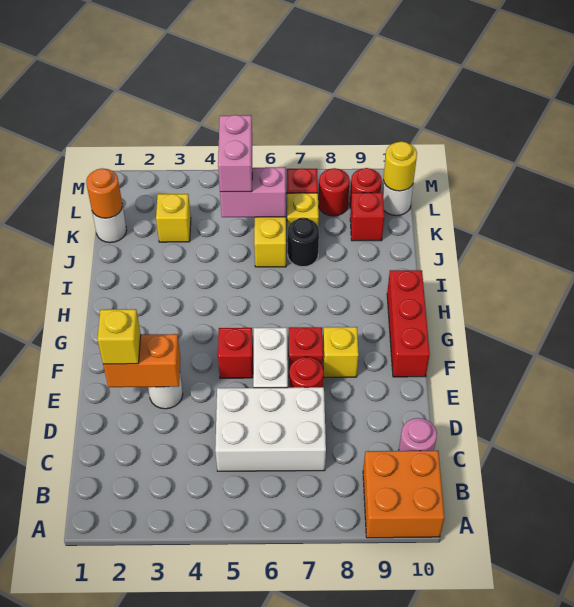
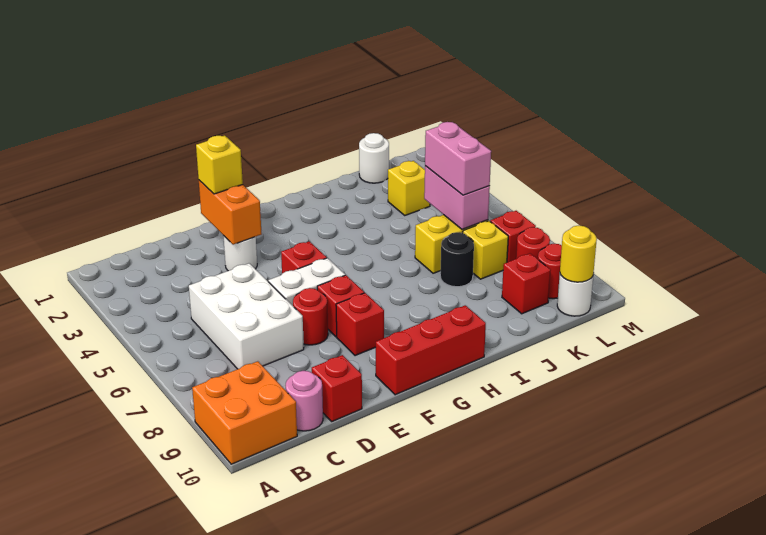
none -> red 1x1 brick [312,355,362,421]
yellow 1x1 brick [323,327,359,378] -> red 1x1 brick [336,293,384,356]
orange 1x1 round brick [86,168,122,218] -> none
pink 1x2 brick [218,115,252,192] -> pink 1x2 brick turned to [425,122,491,195]

